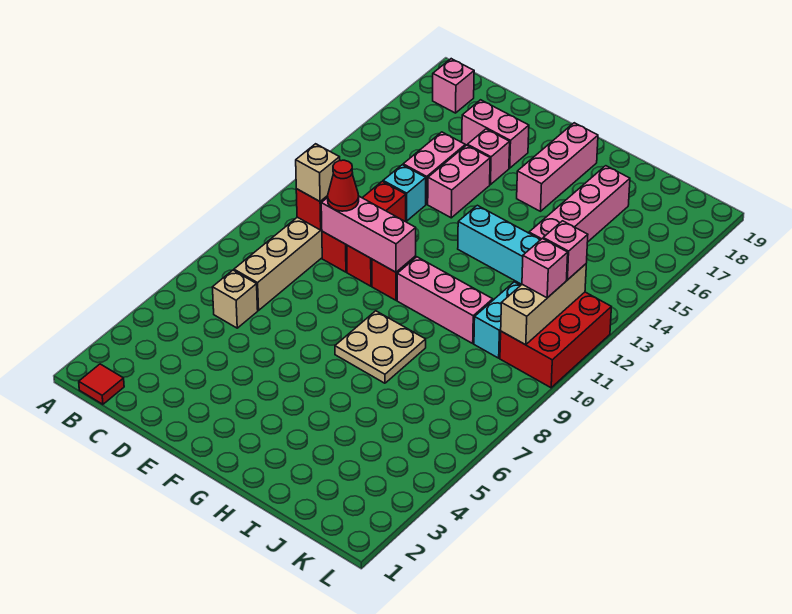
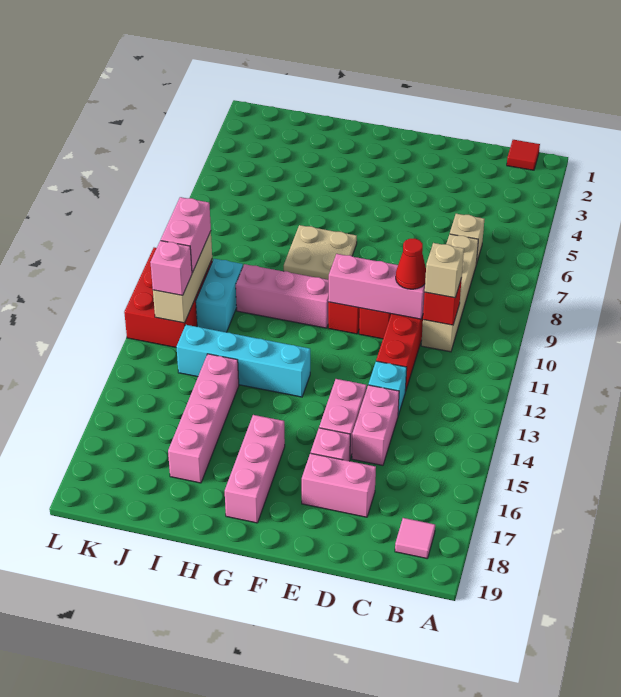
pink 1x1 brick [433,59,474,113] -> pink 1x1 tile [395,518,435,558]
pink 1x1 brick [522,239,568,298] -> pink 1x2 brick [161,197,211,273]

